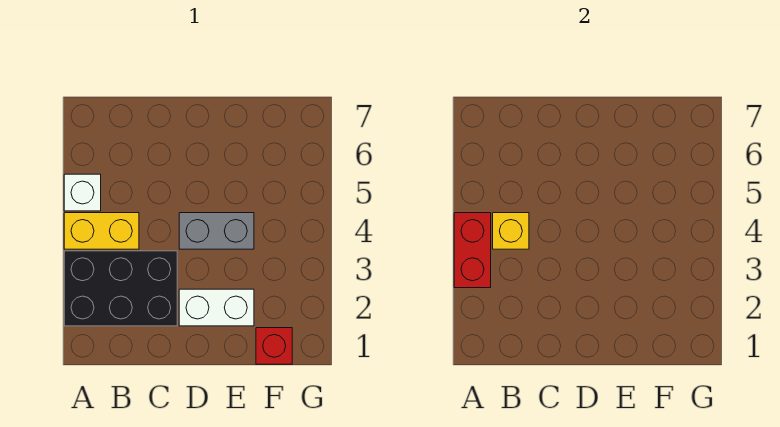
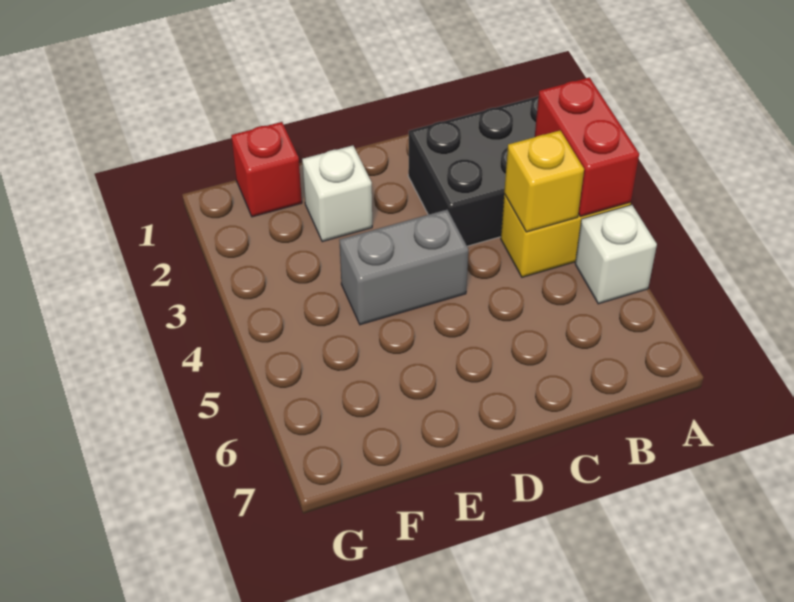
white 1x2 brick [179,289,254,326] -> white 1x1 brick [302,146,372,242]

